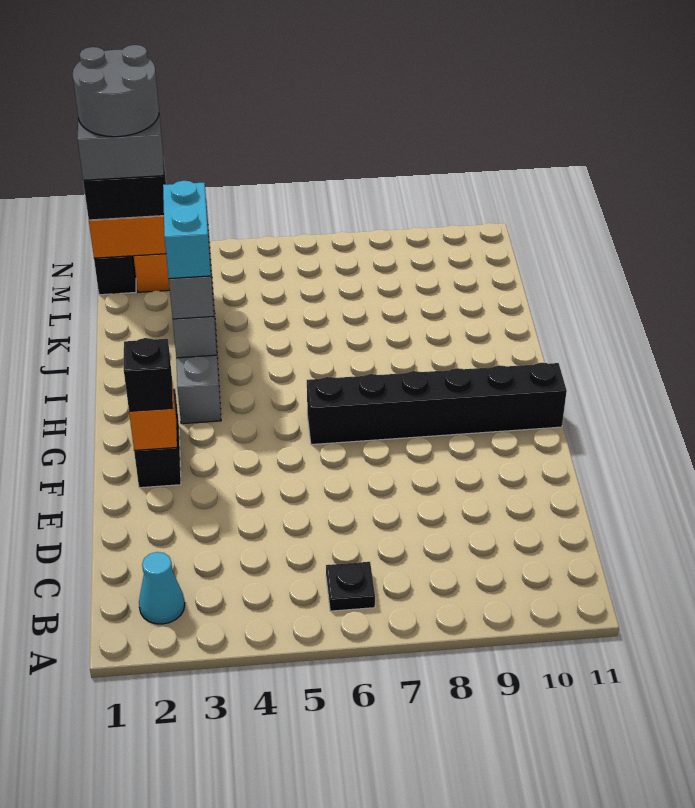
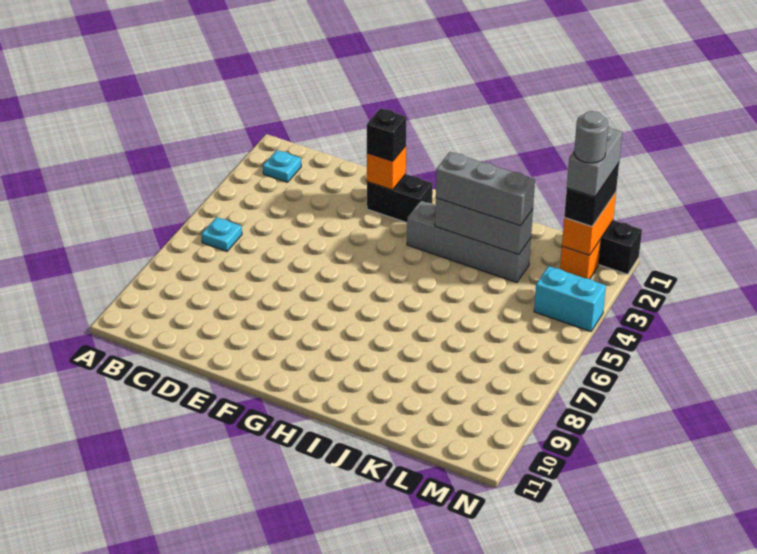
cyan 1x1 cone [139,552,185,624] -> cyan 1x1 plate [263,150,301,182]
black 1x1 plate [326,562,375,611] -> cyan 1x1 plate [201,217,242,251]
black 1x6 brick [307,363,567,445] -> none
cyan 1x2 brick [163,181,211,279] -> cyan 1x2 brick moved to [534,266,606,331]
grey 2x2 round brick [73,45,159,137] -> grey 1x1 round brick [574,111,608,163]

